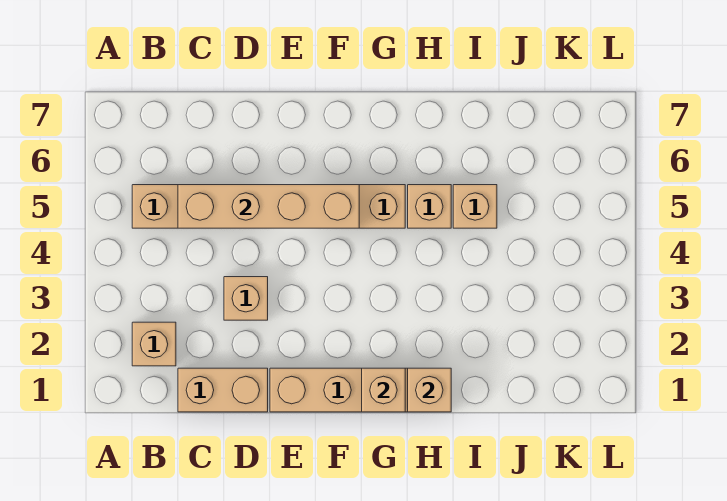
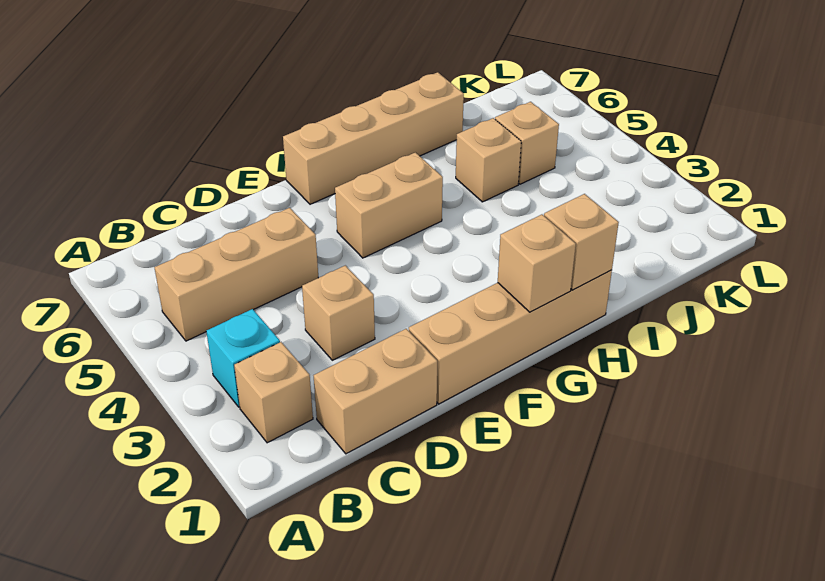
none -> cyan 1x1 brick [206,309,280,407]
tan 1x4 brick [178,185,359,228] -> tan 1x4 brick moved to [283,72,464,204]
tan 1x1 brick [408,185,451,228] -> tan 1x1 brick moved to [495,102,559,184]

